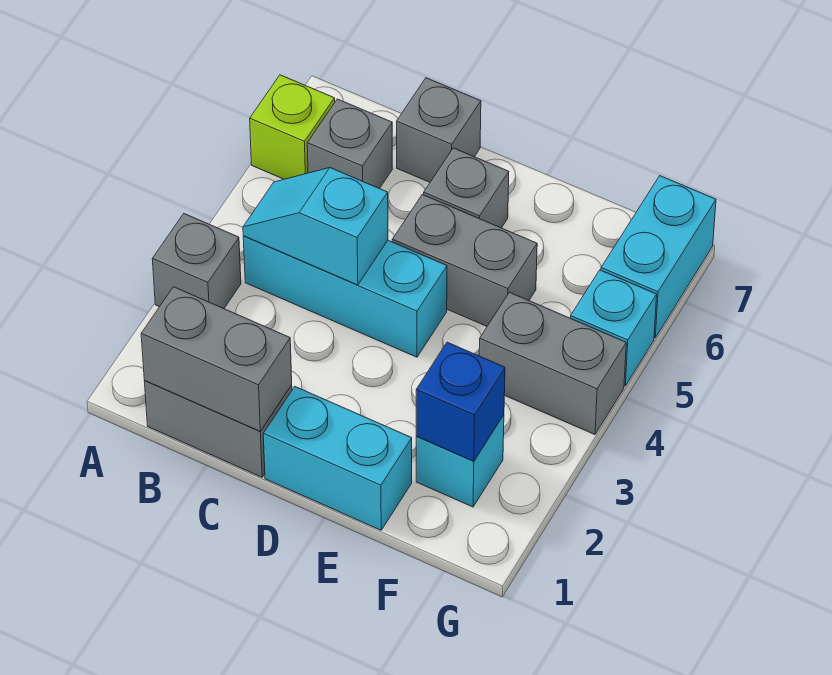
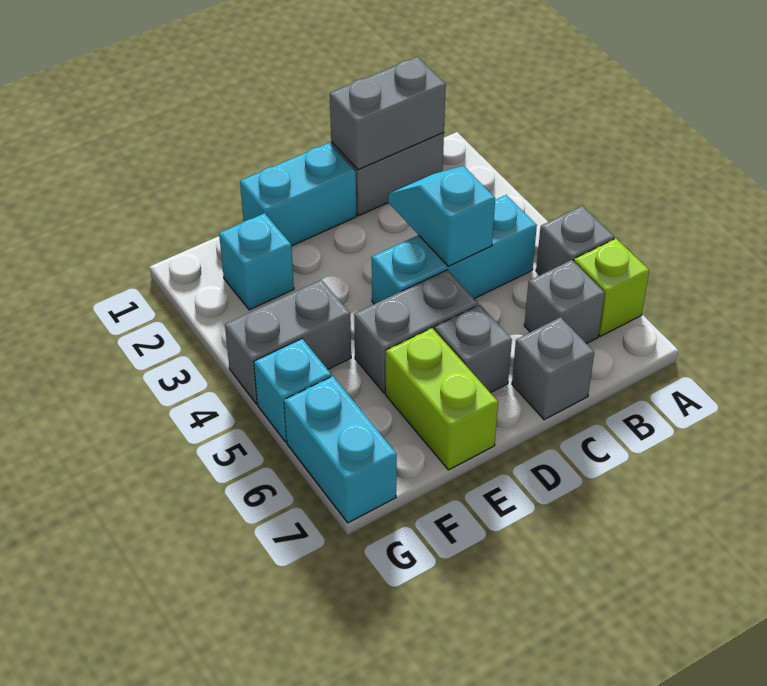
grey 1x1 brick [152,214,241,309] -> grey 1x1 brick moved to [536,206,614,275]
cyan 1x2 slope [243,168,388,285] -> cyan 1x2 slope turned to [388,166,495,266]
none -> lime 1x2 brick [385,328,498,470]
blue 1x1 brick [416,342,505,461] -> none

